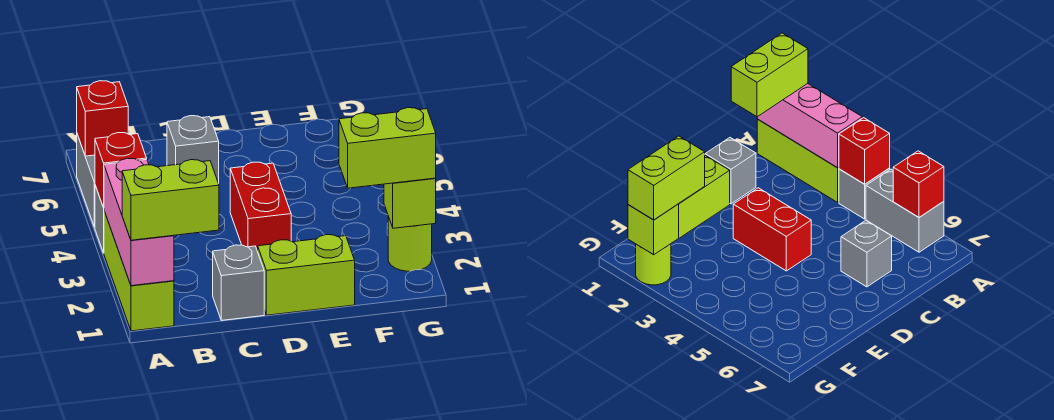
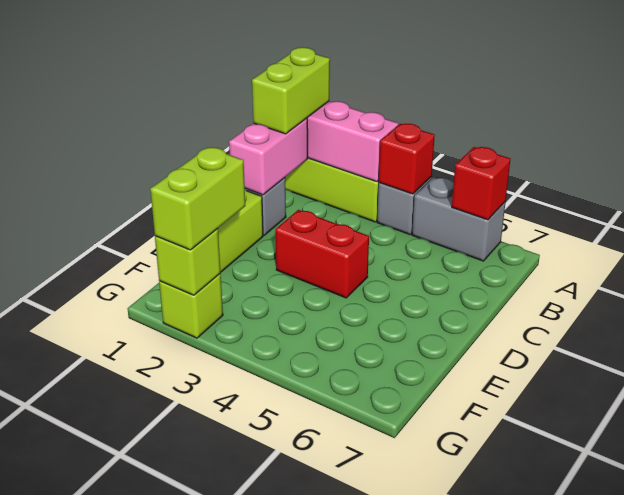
none -> pink 1x2 brick [229,118,308,195]
grey 1x1 brick [167,116,219,183] -> none
lime 1x1 round brick [388,217,432,271] -> lime 1x1 brick [159,274,223,338]

